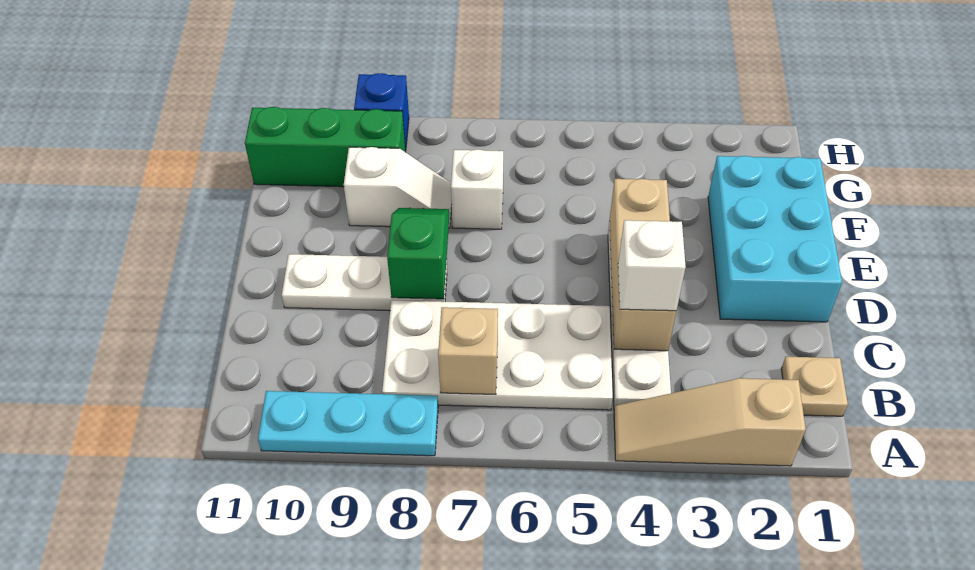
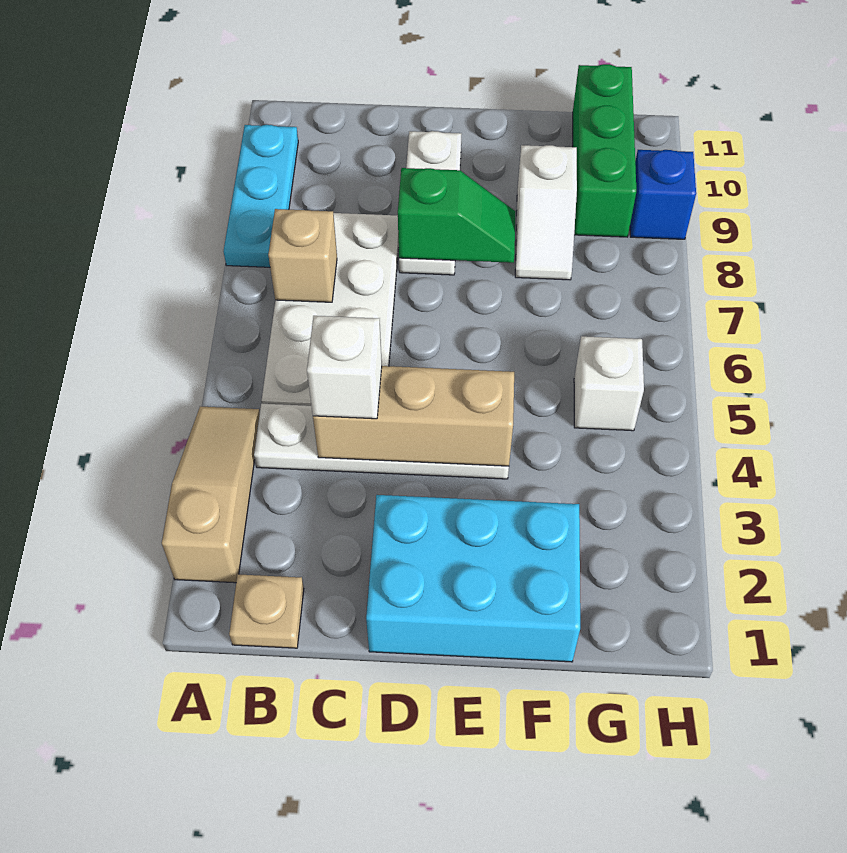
white 1x1 brick [451,150,503,229] -> white 1x1 brick moved to [574,336,644,431]

